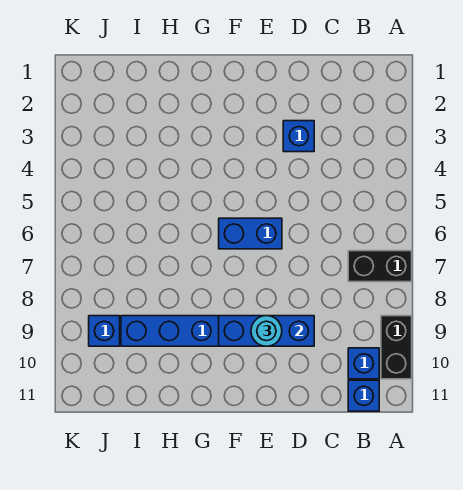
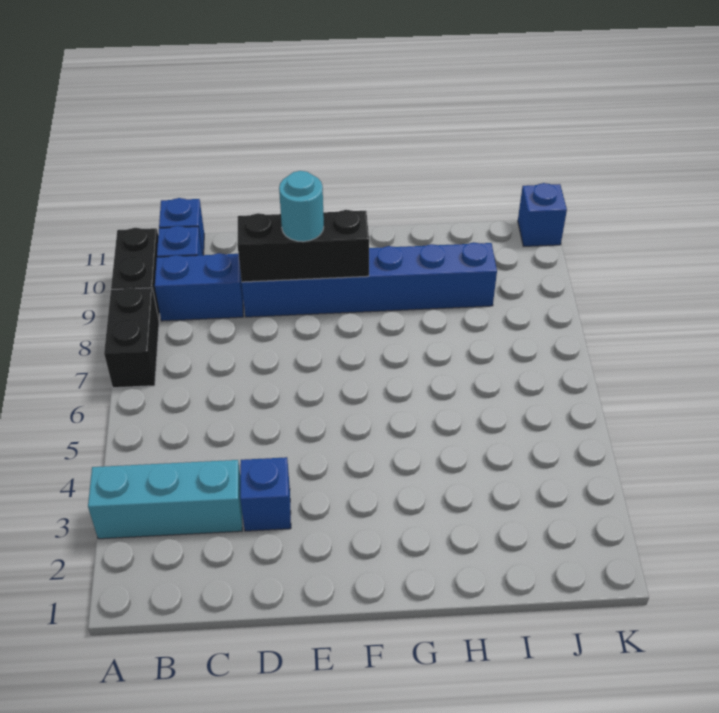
none -> cyan 1x3 brick [88,460,242,539]
black 1x2 brick [348,251,412,282] -> black 1x2 brick turned to [104,288,159,388]
blue 1x3 brick [219,316,314,346] -> black 1x3 brick [237,210,369,282]
blue 1x2 brick [219,218,282,249] -> blue 1x2 brick moved to [155,253,243,321]
blue 1x1 brick [89,316,120,346] -> blue 1x1 brick moved to [518,183,567,246]

